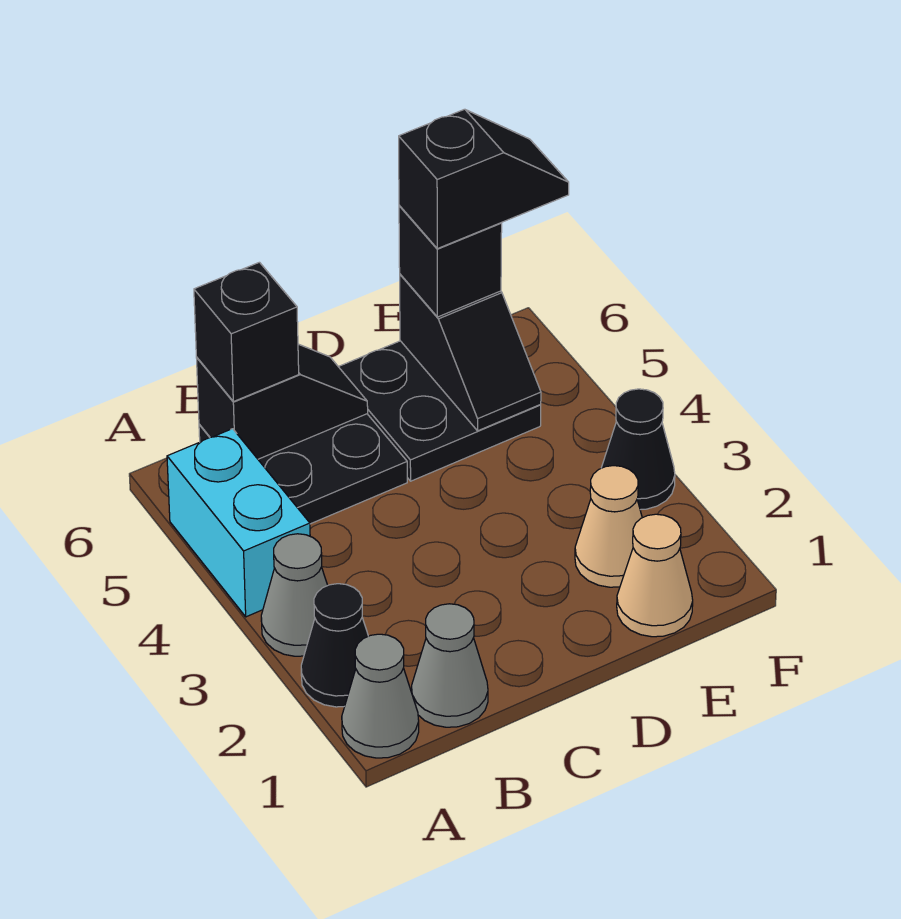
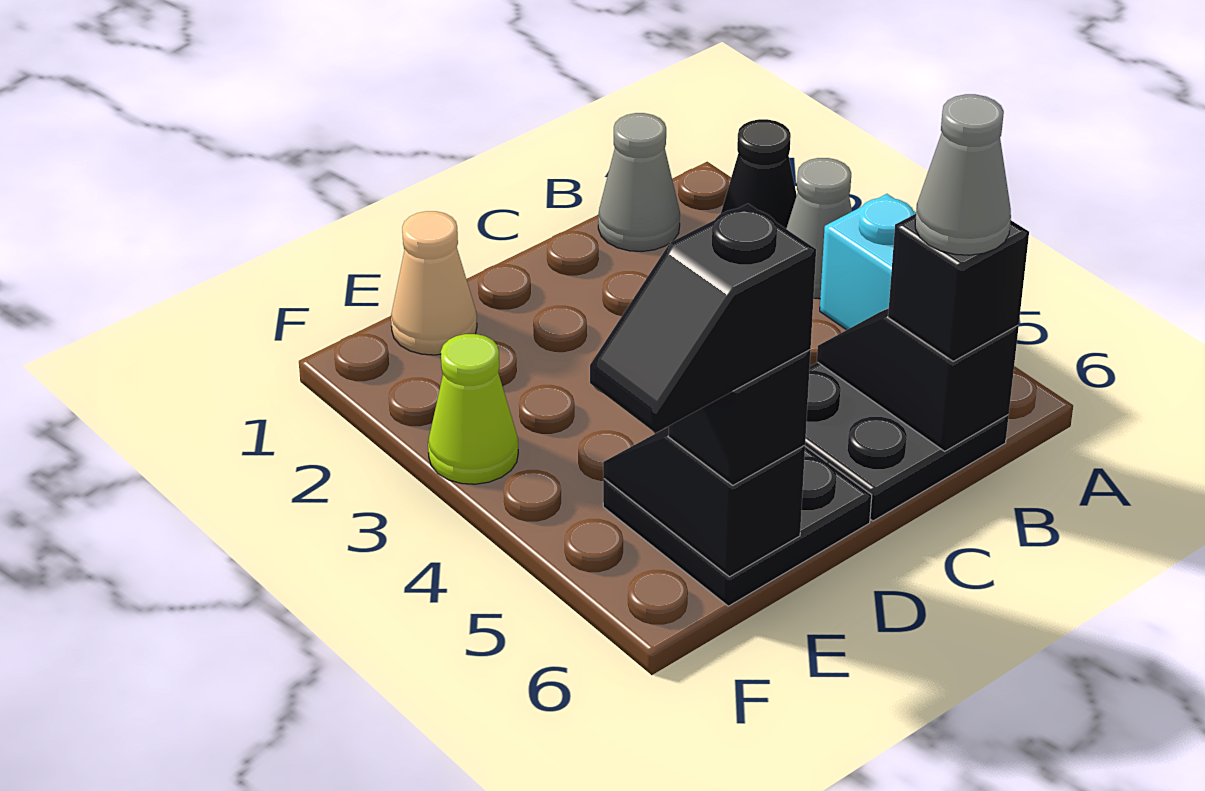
grey 1x1 cone [342,634,419,758] -> grey 1x1 cone moved to [915,94,1011,255]
black 1x2 slope [197,344,368,459] -> black 1x2 slope turned to [817,308,1019,451]
tan 1x1 cone [575,466,642,587] -> none
black 1x1 cone [601,389,675,510] -> lime 1x1 cone [428,334,518,484]

